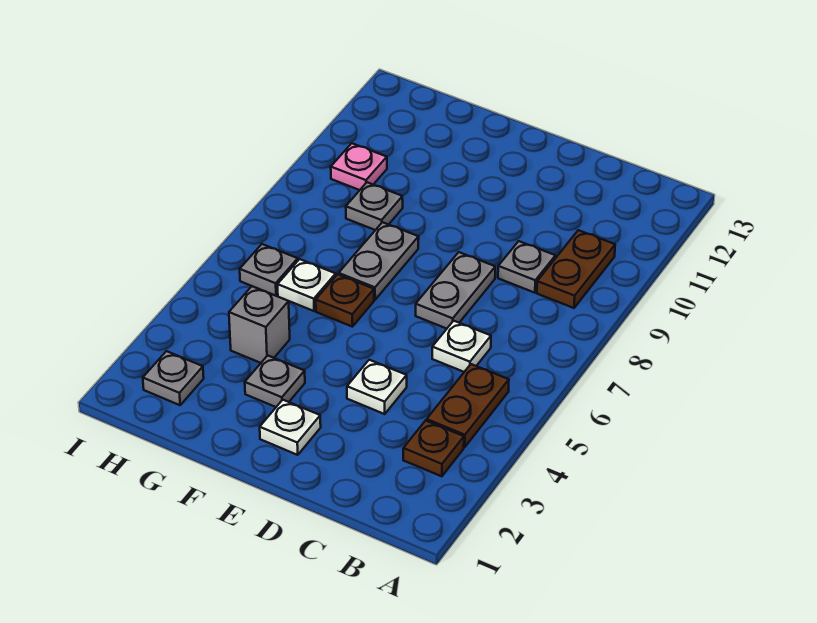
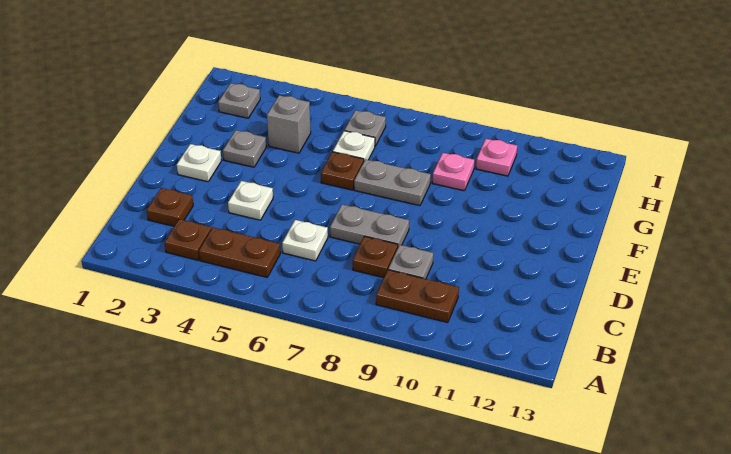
none -> brown 1x1 plate [147,188,193,226]
none -> brown 1x1 plate [353,236,398,278]
grey 1x1 plate [346,182,403,230] -> pink 1x1 plate [432,153,474,191]

